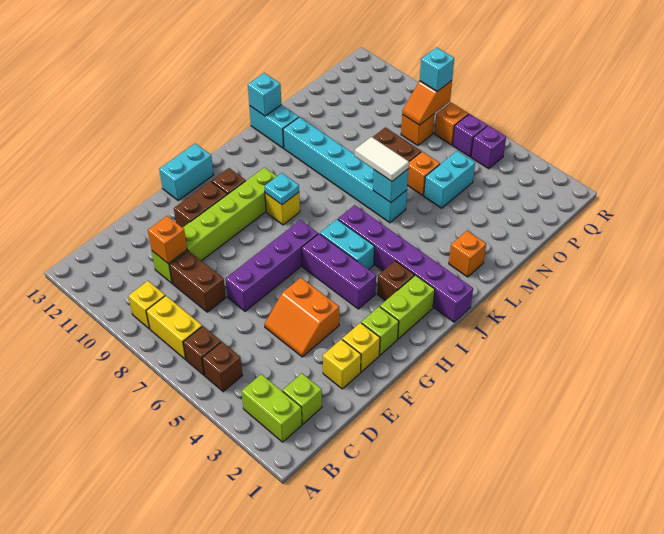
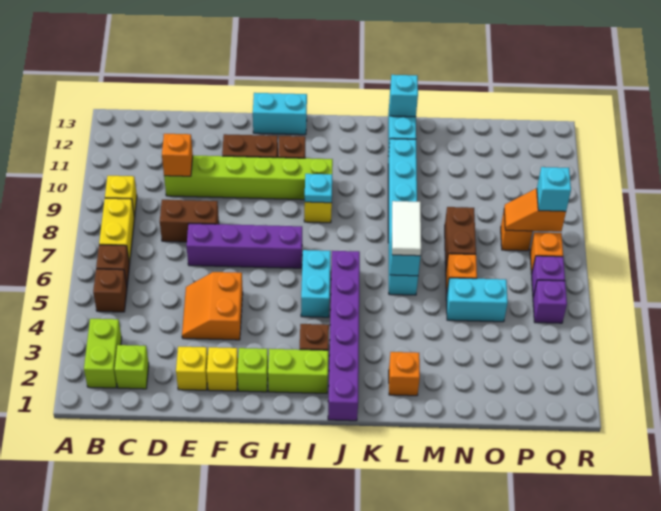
brown 1x2 brick [169,251,226,312] -> brown 1x2 brick turned to [160,200,219,242]
purple 1x3 brick [302,234,376,309] -> none

